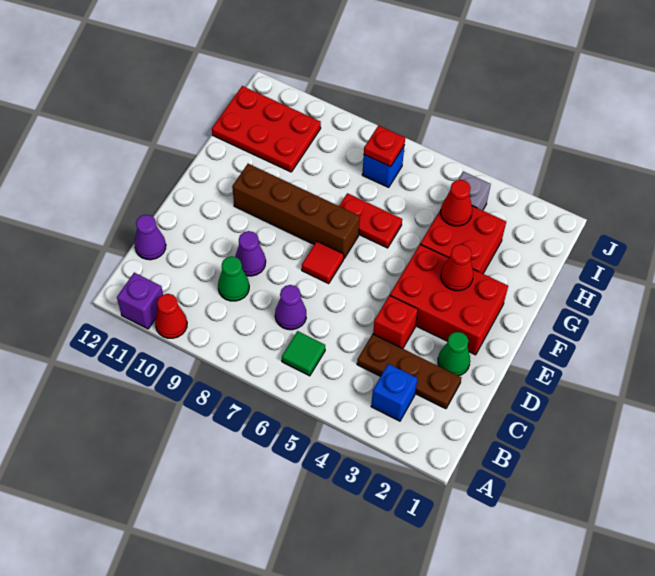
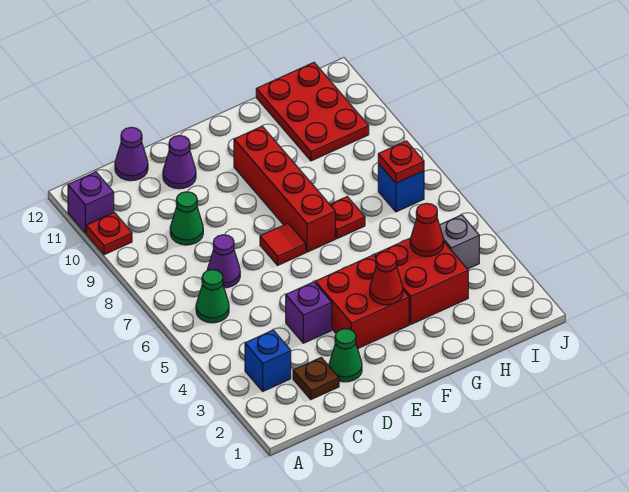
red 1x1 cone [155,294,187,338] -> red 1x1 plate [86,213,132,255]
green 1x1 tile [282,331,325,376] -> green 1x1 cone [196,270,229,323]
brown 1x3 plate [357,334,461,409] -> brown 1x1 plate [293,358,339,399]
red 1x1 brick [373,295,418,348] -> purple 1x1 brick [286,282,332,343]
purple 1x1 cone [235,231,266,276] -> purple 1x1 cone moved to [163,136,196,189]
red 2x3 brick [390,244,508,355] -> red 2x2 brick [315,255,409,349]
brown 1x4 brick [232,164,360,258] -> red 1x4 brick [234,126,335,252]
red 1x2 plate [339,193,402,248] -> red 1x1 plate [330,197,365,239]

